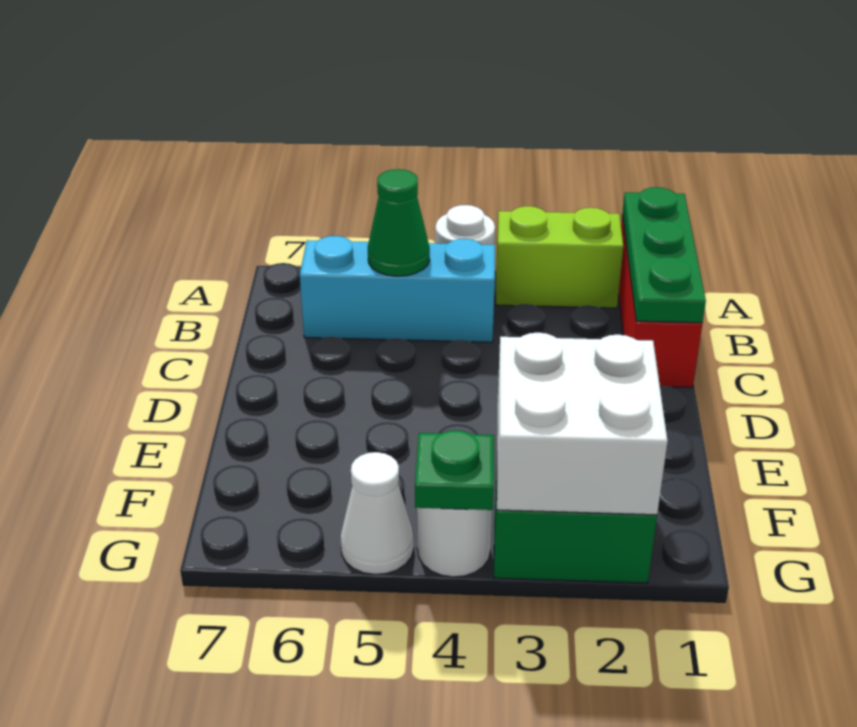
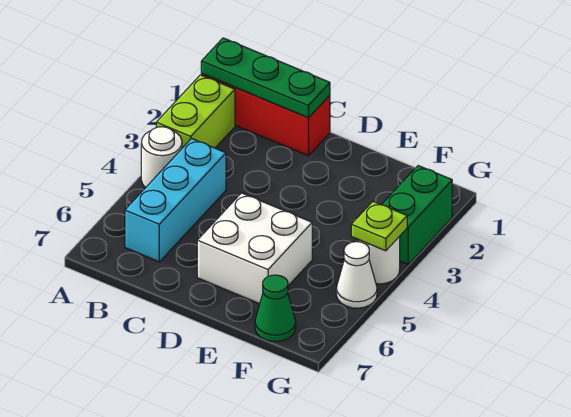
green 1x1 cone [368,169,430,276] -> green 1x1 cone moved to [255,275,296,342]
white 2x2 brick [497,333,668,515] -> white 2x2 brick moved to [197,193,312,304]
green 1x1 plate [415,430,494,510] -> lime 1x1 plate [351,202,407,251]

